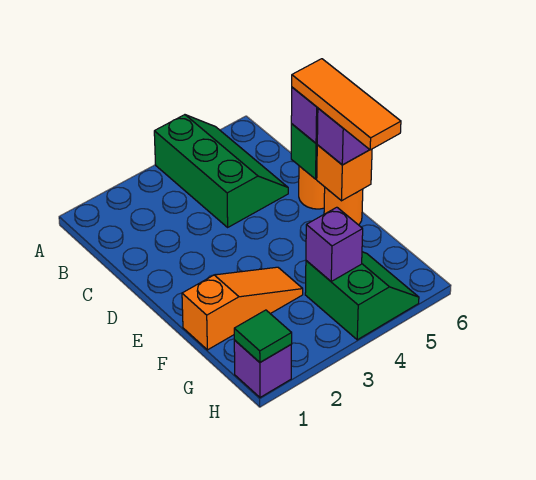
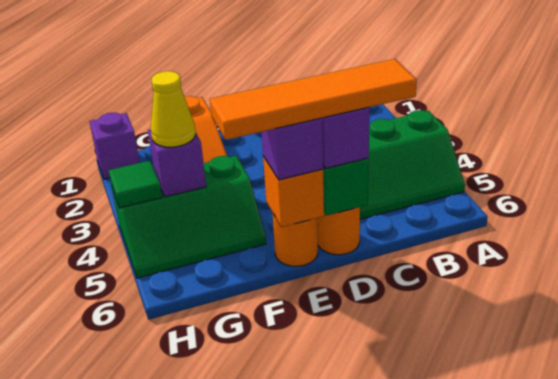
orange 1x3 tile [292,59,401,150] -> orange 1x4 tile [210,59,417,140]
green 2x2 slope [305,252,419,340] -> green 2x3 slope [112,156,266,278]
none -> yellow 1x1 cone [151,71,196,147]
green 1x1 tile [234,310,292,362] -> green 1x1 tile moved to [108,161,162,208]

